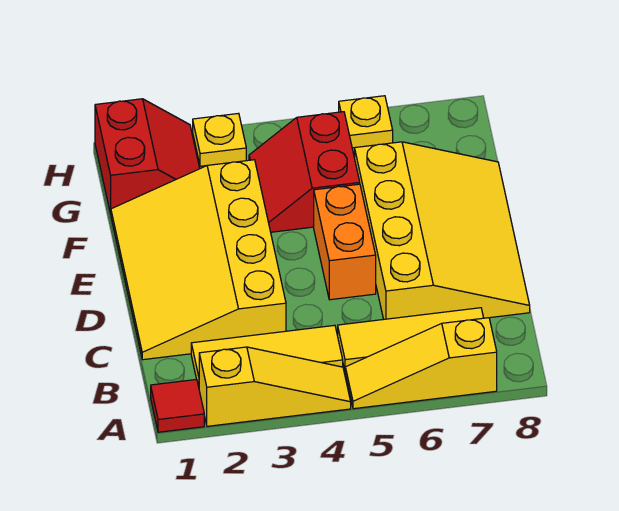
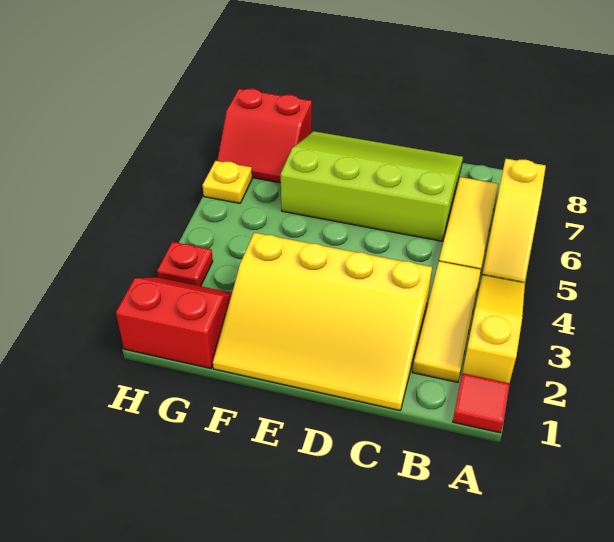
yellow 3x4 slope [355,142,530,319] -> lime 3x4 slope [281,131,463,241]
orange 1x2 brick [314,184,376,300] -> none
red 2x2 slope [249,112,360,232] -> red 2x2 slope moved to [217,89,312,183]
yellow 1x1 plate [193,113,246,166] -> red 1x1 plate [157,242,213,286]

